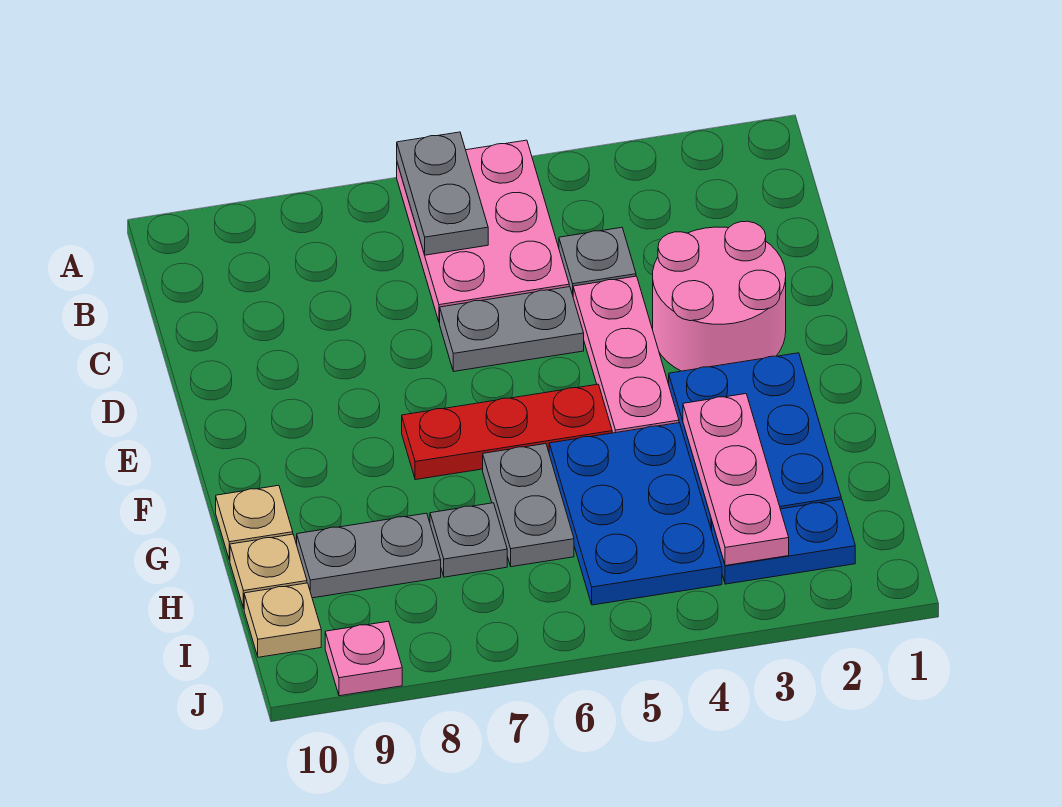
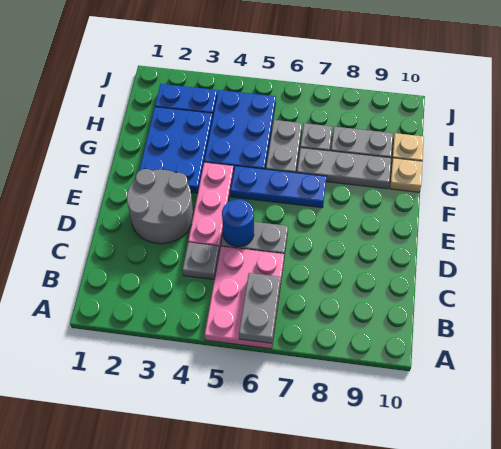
pink 2x2 round brick [653,221,786,371] -> grey 2x2 round brick [127,169,193,244]
none -> blue 1x1 round brick [222,199,254,247]
red 1x3 plate [402,384,612,480] -> blue 1x3 plate [230,166,327,208]
pink 1x3 plate [683,394,789,566] -> none
none -> grey 1x3 plate [297,148,391,189]
tan 1x1 plate [244,583,321,657] -> none
pink 1x1 plate [325,621,402,696] -> none

